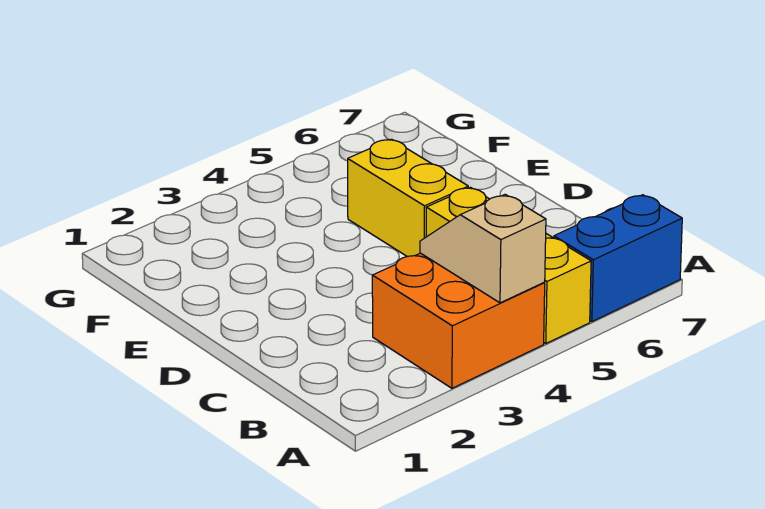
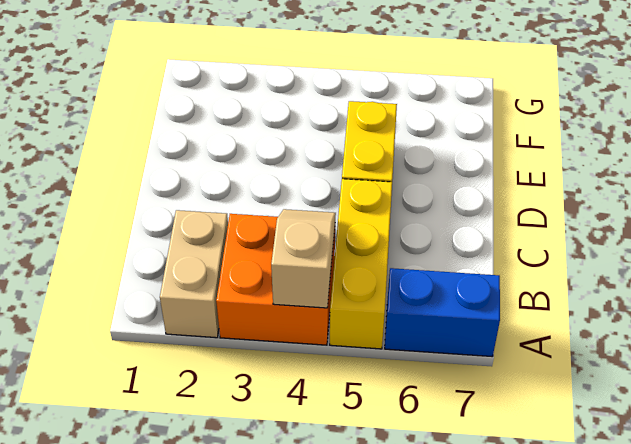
none -> tan 1x2 brick [160,210,228,338]

